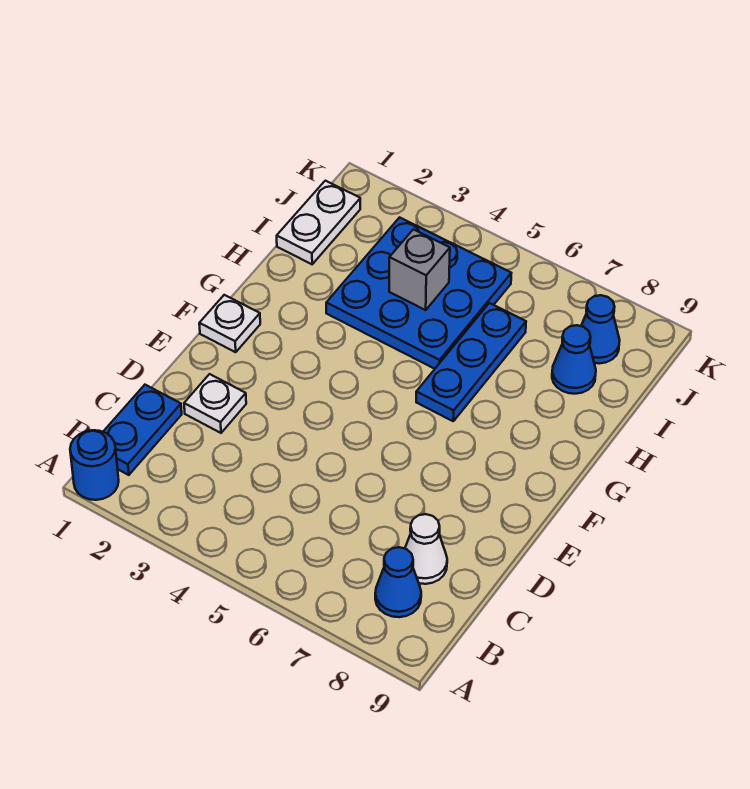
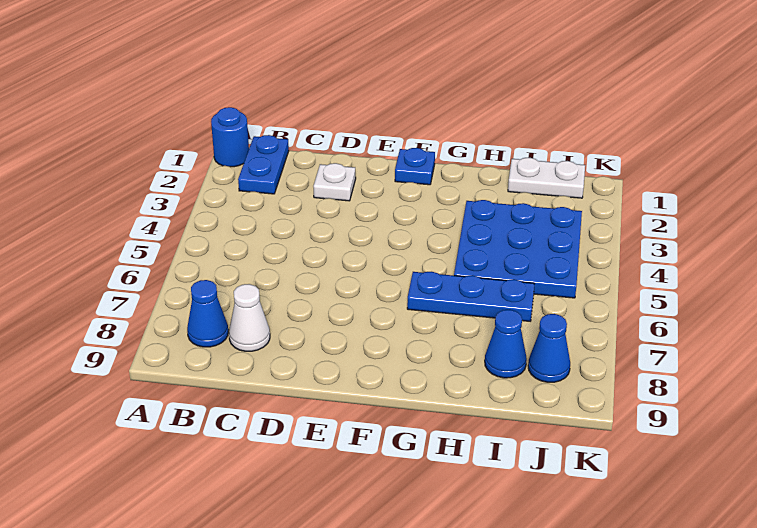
blue 1x2 plate [103,385,182,475] -> blue 1x2 plate turned to [238,135,289,194]
white 1x1 plate [199,295,260,352] -> blue 1x1 plate [395,148,435,185]
grey 1x1 brick [389,229,450,310] -> none

